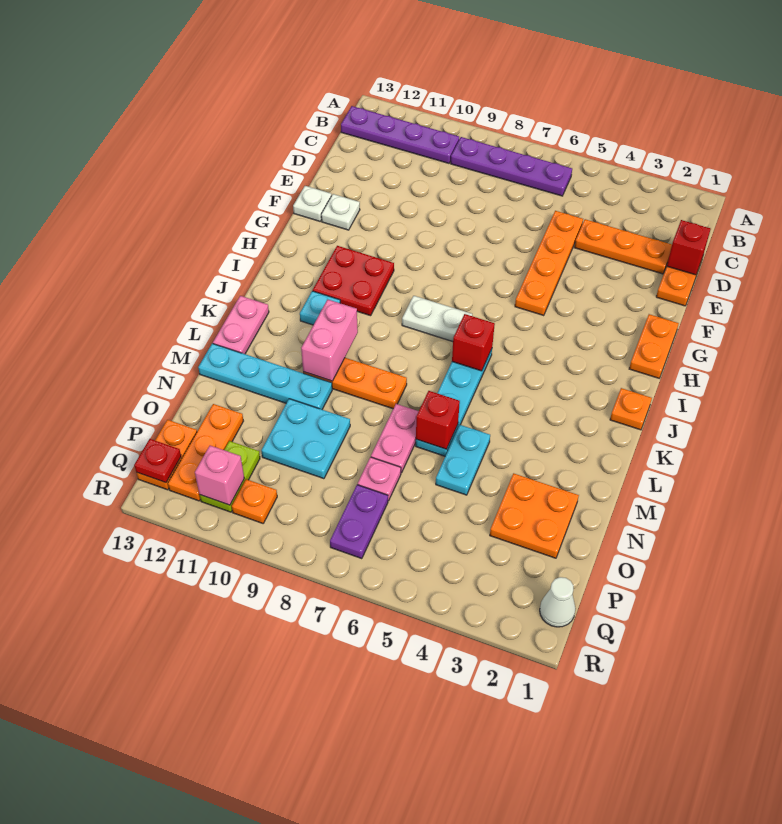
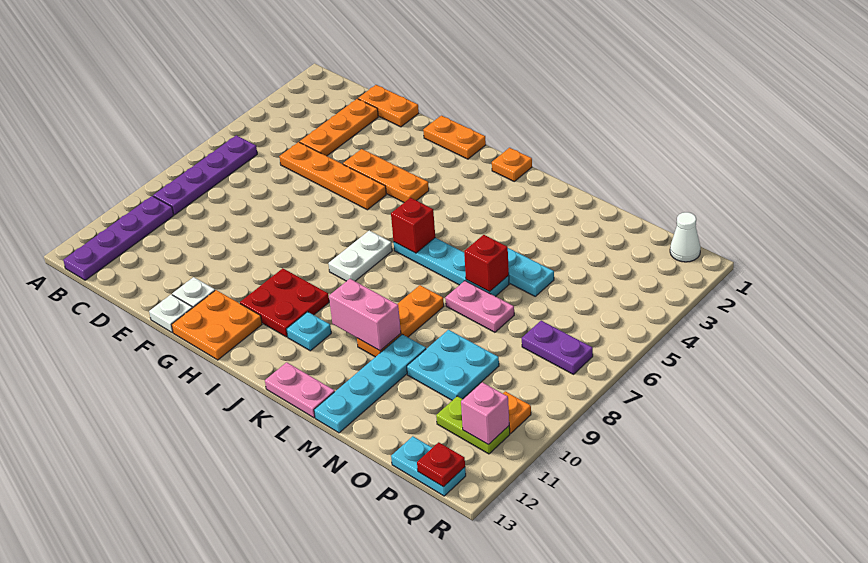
red 1x1 brick [667,220,710,275] -> none
orange 2x2 plate [490,473,579,558] -> orange 2x2 plate moved to [172,290,262,360]
pink 1x1 plate [358,457,401,501] -> none
orange 1x3 plate [168,404,243,501] -> orange 1x3 plate moved to [343,149,429,202]
orange 1x2 plate [136,420,197,490] -> cyan 1x2 plate [391,436,466,496]

